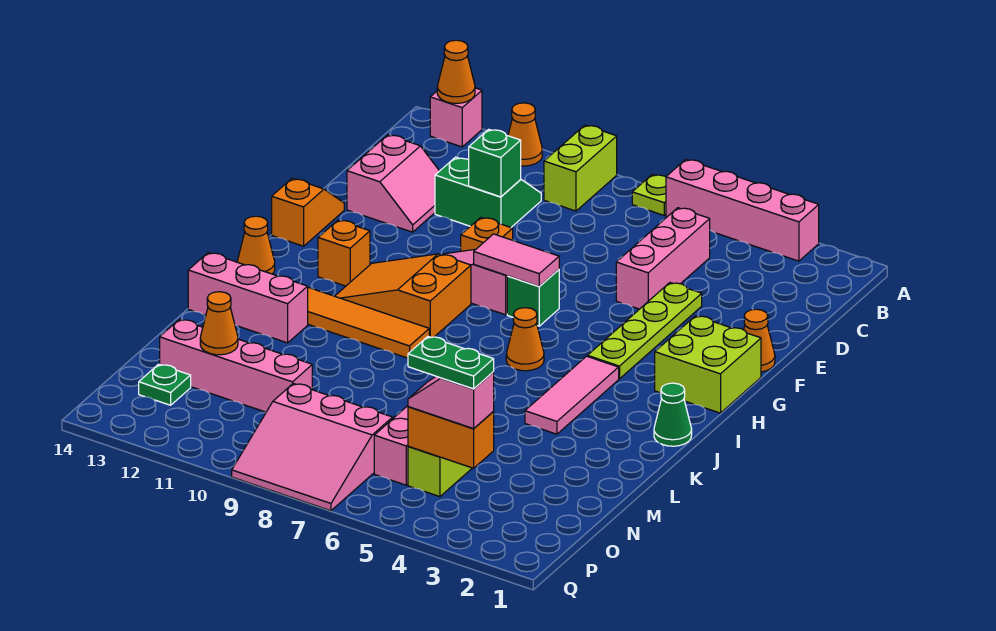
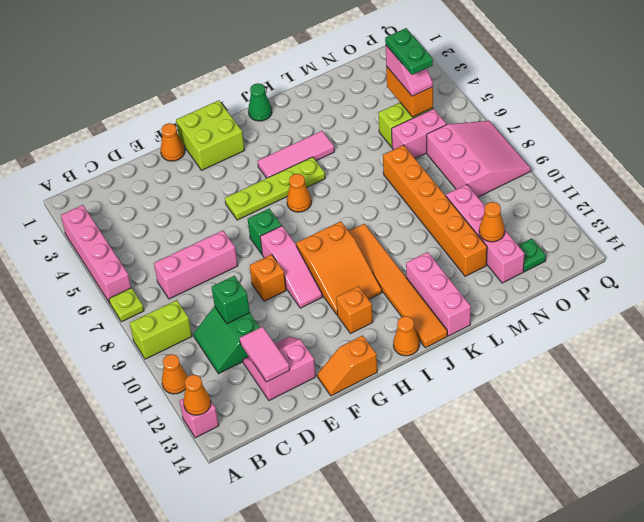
pink 1x3 brick [616,208,710,309] -> pink 1x3 brick moved to [154,231,238,299]
lime 1x4 plate [587,283,702,379] -> lime 1x4 plate moved to [225,157,325,220]
pink 1x2 tile [474,234,559,286] -> pink 1x2 tile moved to [240,327,290,382]
none -> orange 1x6 brick [383,145,487,276]

